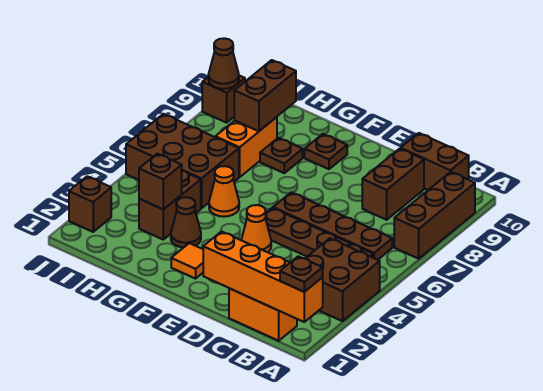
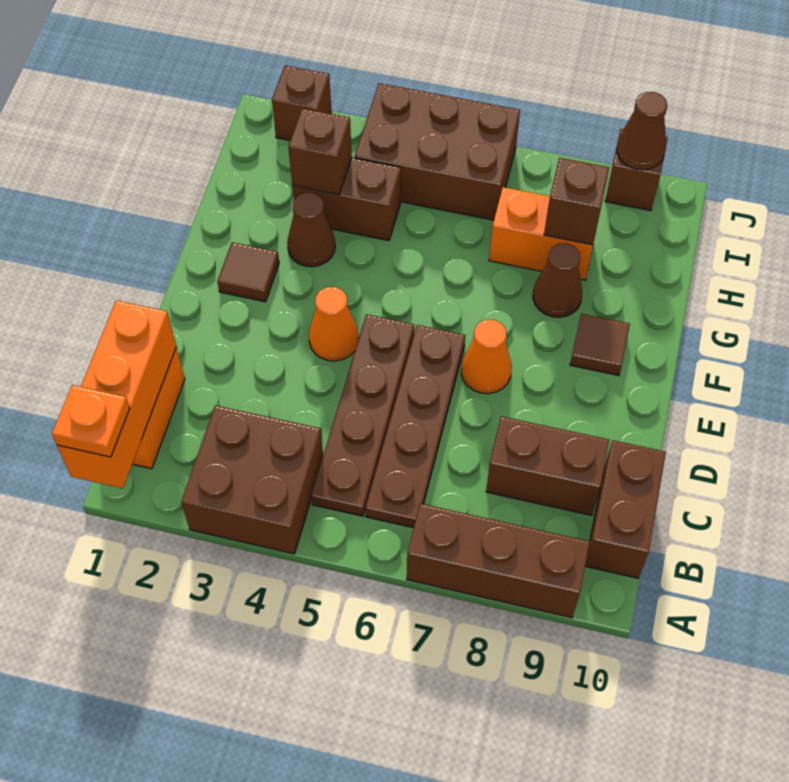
orange 1x4 brick [203,231,323,322] -> orange 1x3 brick [57,301,176,488]
brown 1x1 plate [280,256,323,292] -> orange 1x1 plate [52,385,130,457]
orange 1x1 tile [171,243,203,279] -> brown 1x1 tile [217,242,279,302]
brown 1x1 plate [305,134,347,169] -> brown 1x1 tile [570,314,630,375]
orange 1x1 cone [209,166,239,217] -> orange 1x1 cone moved to [461,320,512,394]
brown 1x1 plate [260,138,303,173] -> brown 1x1 cone [533,243,582,317]
brown 2x3 brick [126,114,239,208] -> brown 2x3 brick turned to [355,83,520,220]
brown 1x2 brick [234,60,296,131] -> brown 1x1 brick [544,158,609,245]

